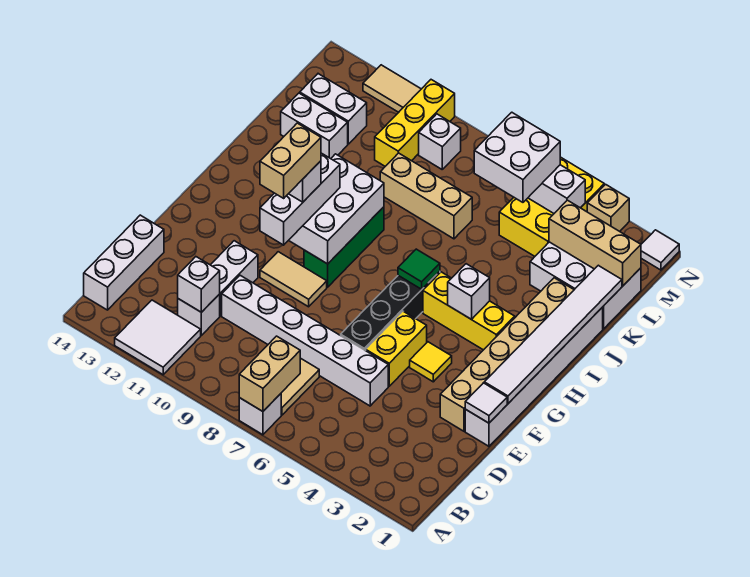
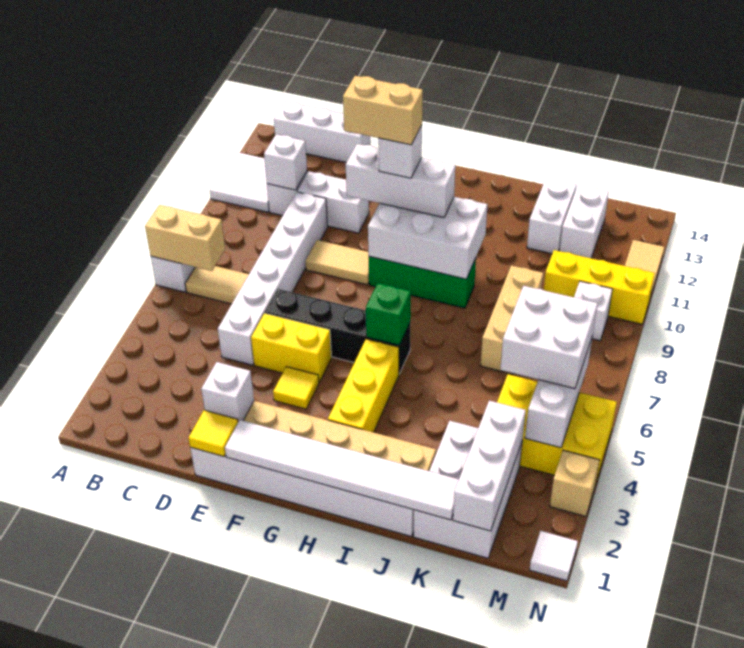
white 1x1 tile [465,383,507,423] -> yellow 1x1 tile [189,410,238,457]
tan 1x2 tile [260,252,327,307] -> tan 1x2 tile turned to [305,240,369,285]
white 1x1 brick [448,264,490,319] -> white 1x1 brick moved to [201,362,254,421]
green 1x1 tile [398,249,440,289] -> green 1x1 brick [366,283,411,345]
tan 1x3 brick [549,200,641,286] -> white 1x3 brick [453,401,526,531]

